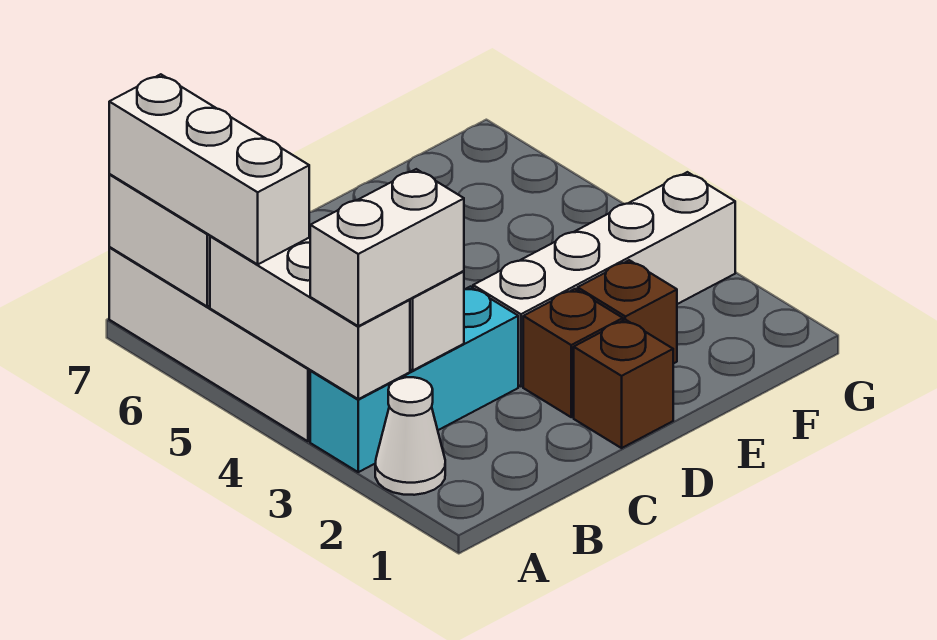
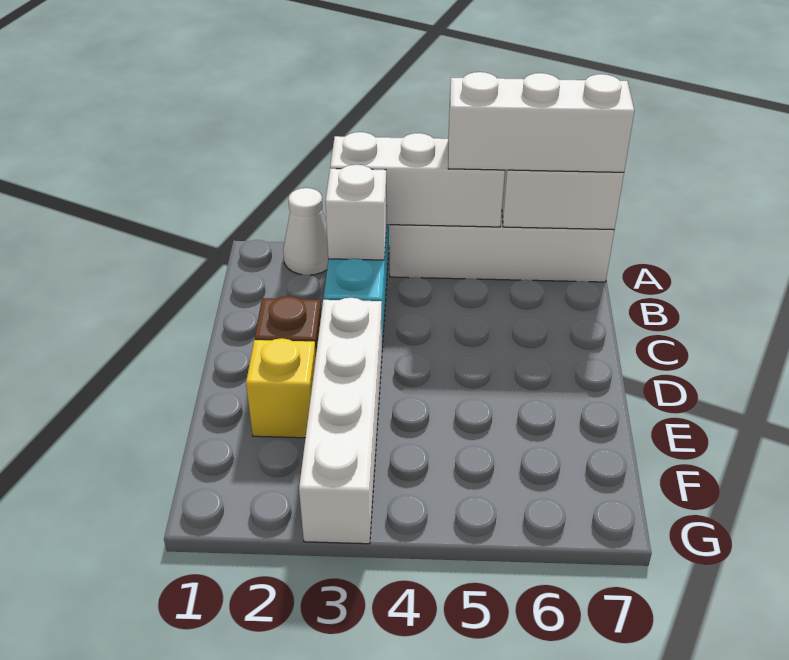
white 1x2 brick [310,169,464,326] -> none
brown 1x1 brick [574,320,673,448] -> none
brown 1x1 brick [578,260,677,364] -> yellow 1x1 brick [246,338,316,438]

